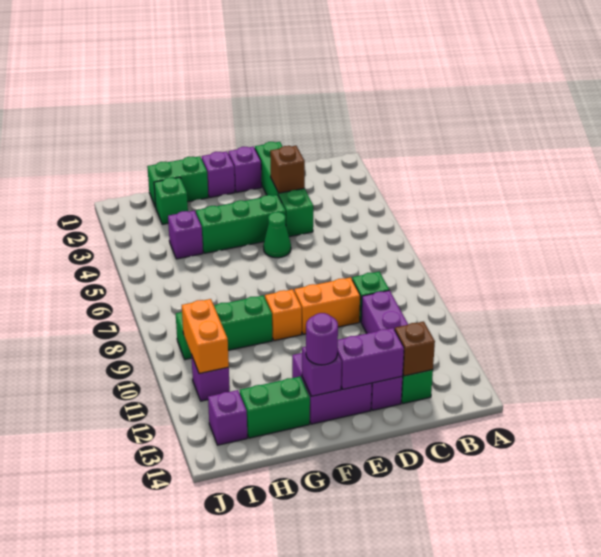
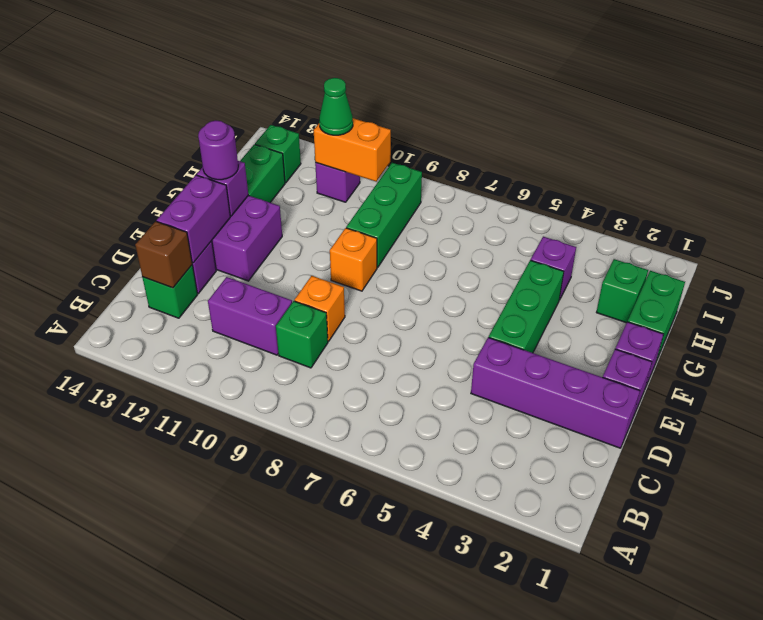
green 1x4 brick [255,142,313,237] -> purple 1x4 brick [471,337,640,448]
brown 1x1 brick [270,146,305,193] -> none
orange 1x2 brick [294,277,360,335] -> orange 1x1 brick [294,276,345,341]
green 1x1 cone [263,212,291,258] -> green 1x1 cone moved to [319,78,353,135]
purple 1x1 brick [208,390,247,445] -> green 1x1 brick [255,125,301,183]

